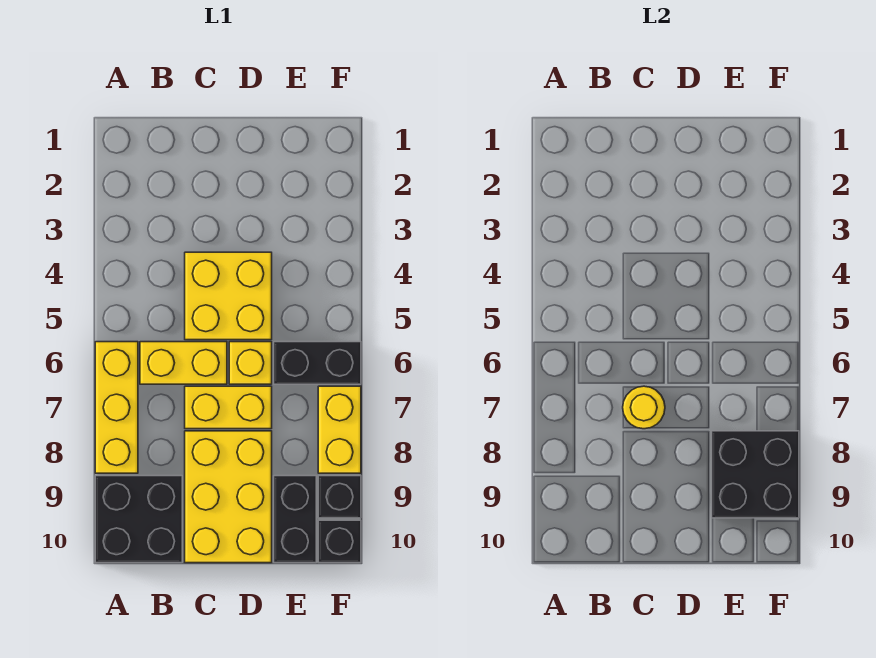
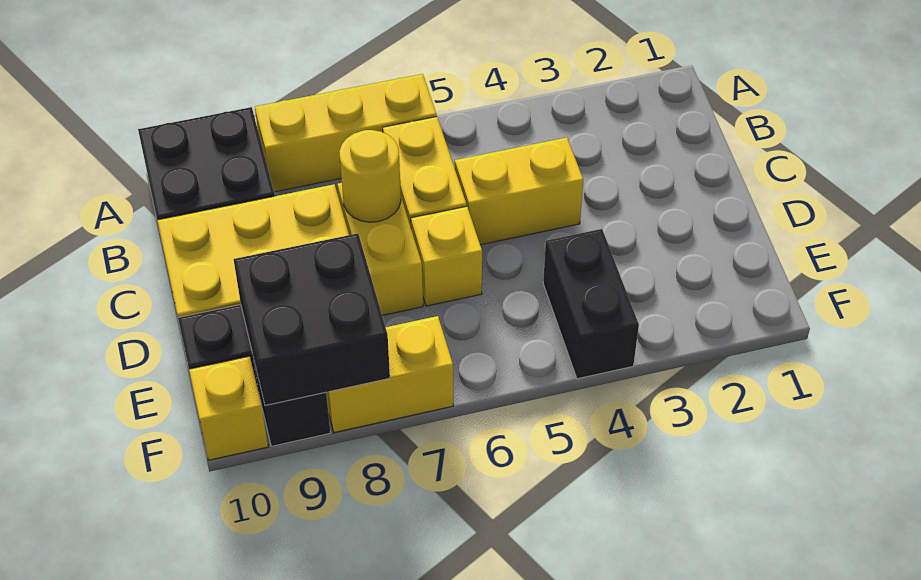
yellow 2x2 brick [185,252,272,340] -> yellow 1x2 brick [455,138,584,245]
black 1x2 brick [274,342,361,384] -> black 1x2 brick moved to [543,229,639,379]
black 1x1 brick [318,520,361,563] -> yellow 1x1 brick [189,356,268,460]

